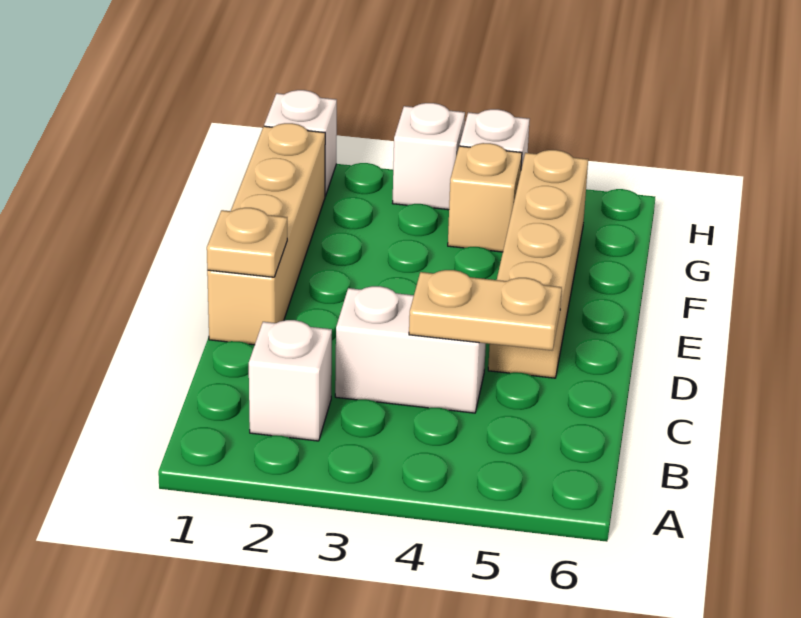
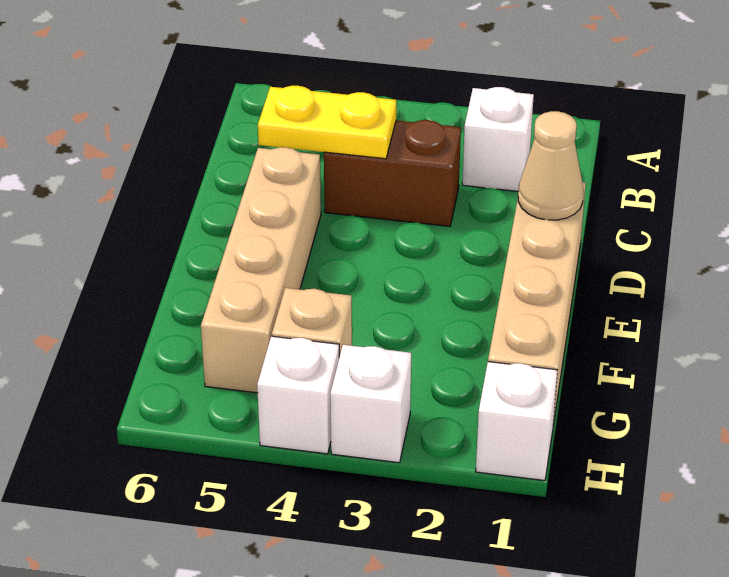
white 1x2 brick [335,286,486,413] -> brown 1x2 brick [324,120,461,226]
tan 1x2 plate [409,270,562,351] -> yellow 1x2 plate [258,86,396,159]
tan 1x1 plate [207,208,287,277] -> tan 1x1 cone [518,111,584,220]

